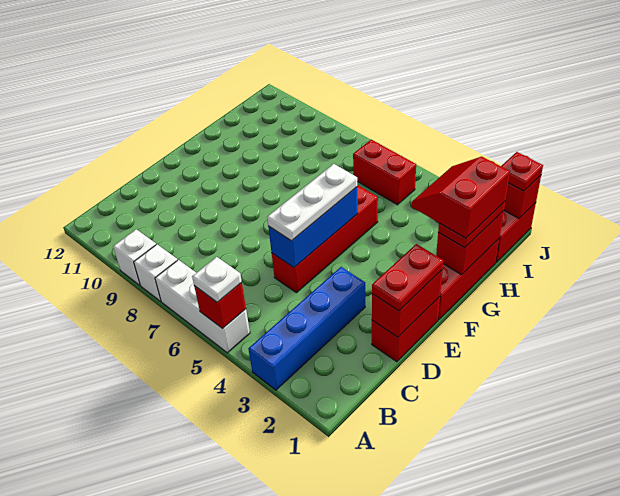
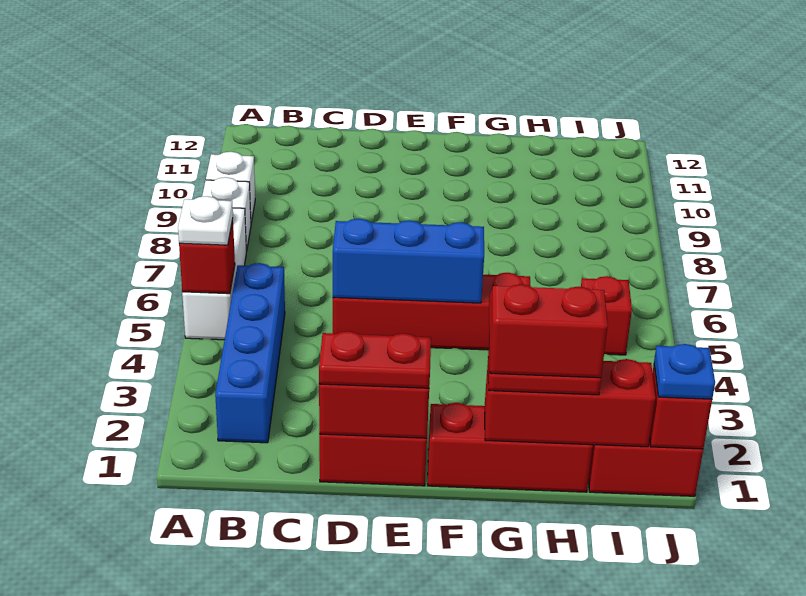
blue 1x4 brick [248,267,365,390] -> blue 1x4 brick turned to [215,263,285,443]
white 1x3 plate [267,164,357,241] -> none
red 1x2 brick [436,211,504,275] -> red 1x3 brick [485,359,656,447]
red 1x2 brick [353,139,416,205] -> red 1x1 brick [581,276,632,355]
red 1x1 plate [501,152,543,191] -> blue 1x1 plate [654,344,715,399]

